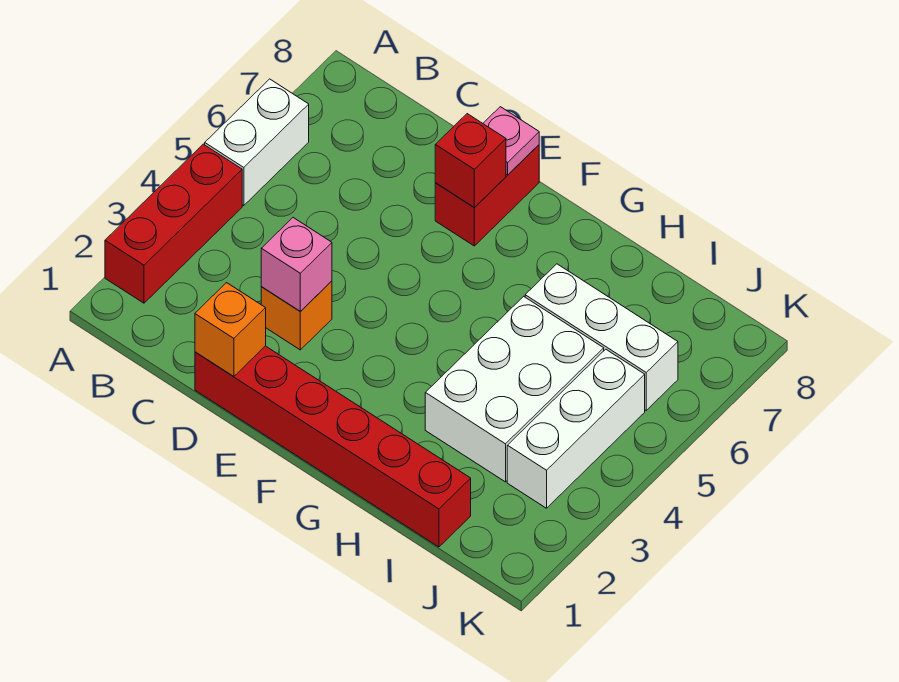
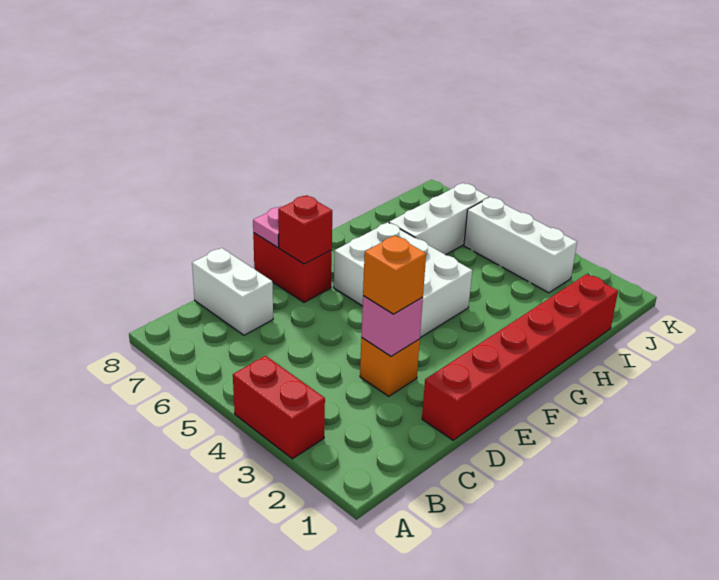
red 1x3 brick [105,144,242,303] -> red 1x2 brick [233,356,325,459]
white 1x2 brick [205,79,309,206] -> white 1x2 brick moved to [192,248,273,335]
orange 1x1 brick [195,283,266,376] -> orange 1x1 brick moved to [363,236,426,314]
white 2x3 brick [425,296,604,482] -> white 2x3 brick moved to [334,222,472,338]

